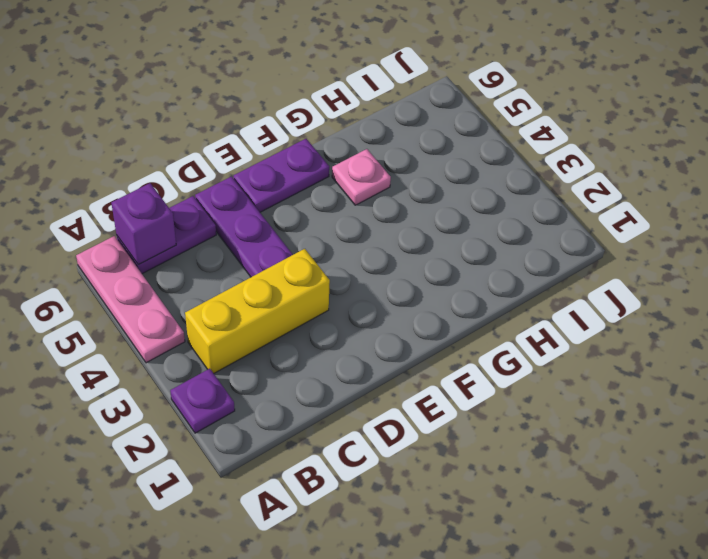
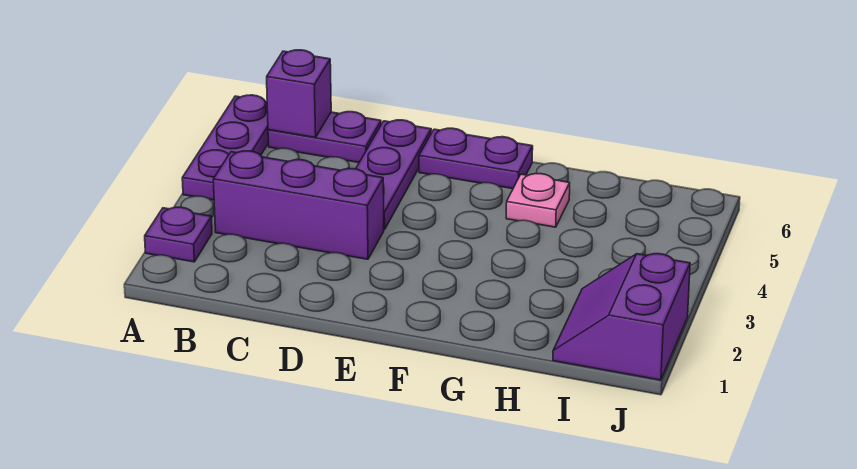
pink 1x3 plate [76,236,185,363] -> purple 1x3 plate [182,95,268,200]
yellow 1x3 brick [185,249,330,373] -> purple 1x3 brick [213,151,384,259]
none -> purple 2x2 slope [553,254,690,380]

